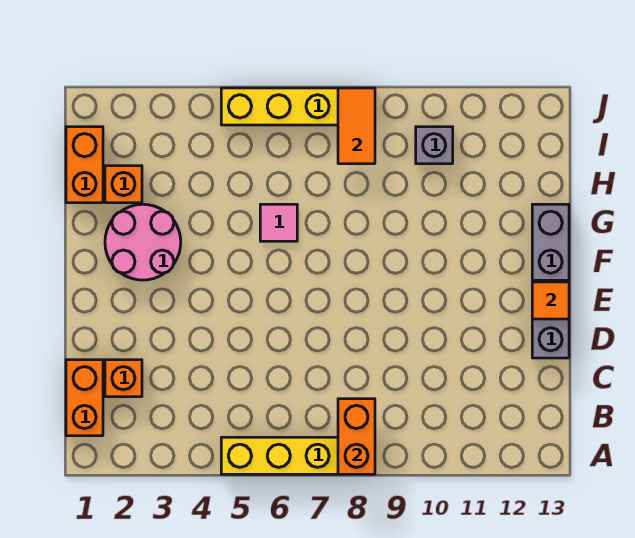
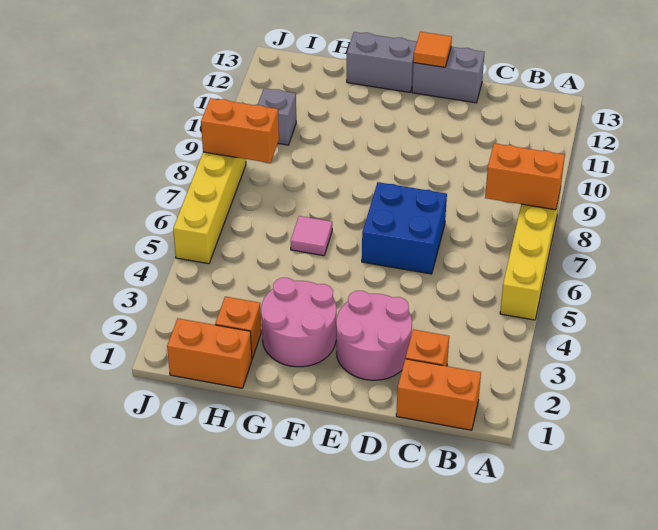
none -> pink 2x2 round brick [336,291,412,380]
none -> blue 2x2 brick [362,182,447,274]
orange 1x2 tile [338,88,375,164] -> orange 1x2 brick [201,98,279,163]

